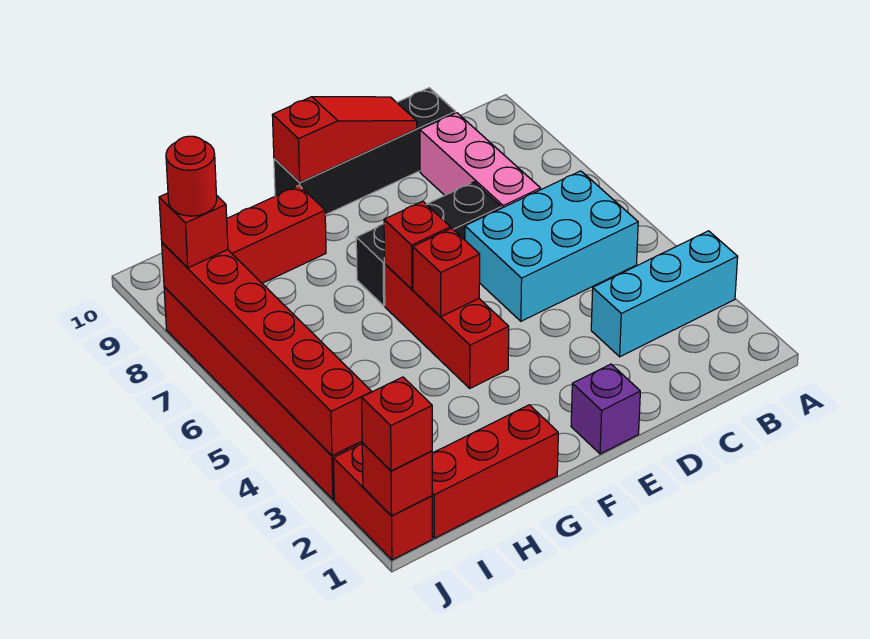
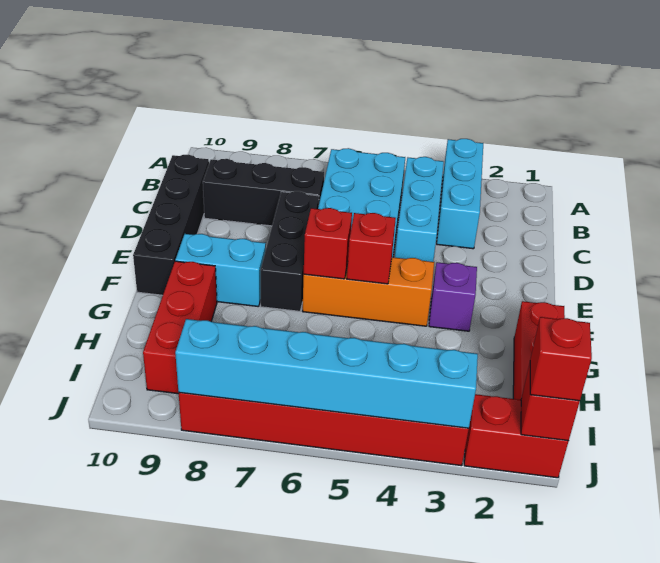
none -> cyan 1x3 brick [395,157,444,262]
pink 1x3 brick [420,113,541,208] -> black 1x3 brick [203,159,324,226]
red 1x3 slope [272,97,417,183] -> none
purple 1x1 brick [571,364,640,454] -> purple 1x1 brick moved to [429,262,477,331]
red 1x3 brick [385,264,509,388] -> orange 1x3 brick [303,257,434,326]
none -> cyan 1x2 brick [175,234,266,307]
red 1x6 brick [162,243,372,456] -> cyan 1x6 brick [175,319,478,428]
red 1x1 brick [159,193,228,268] -> none
red 1x1 round brick [166,136,217,216] -> none

